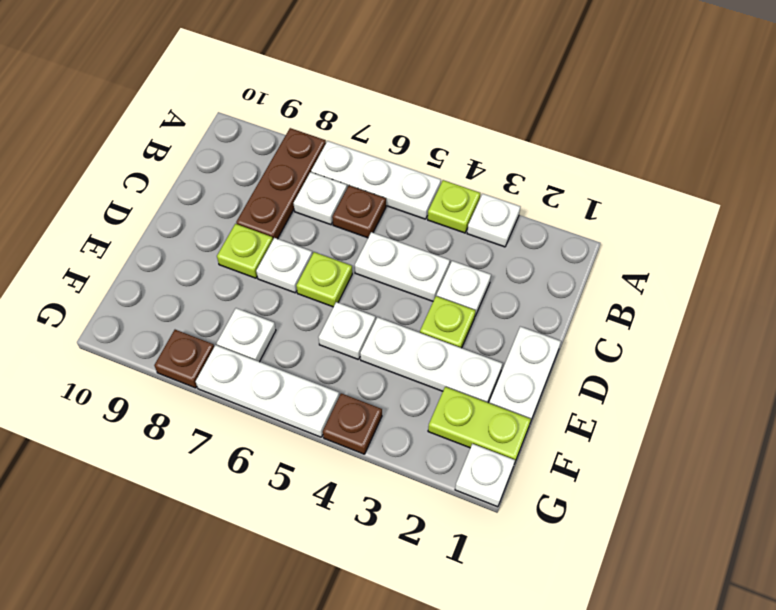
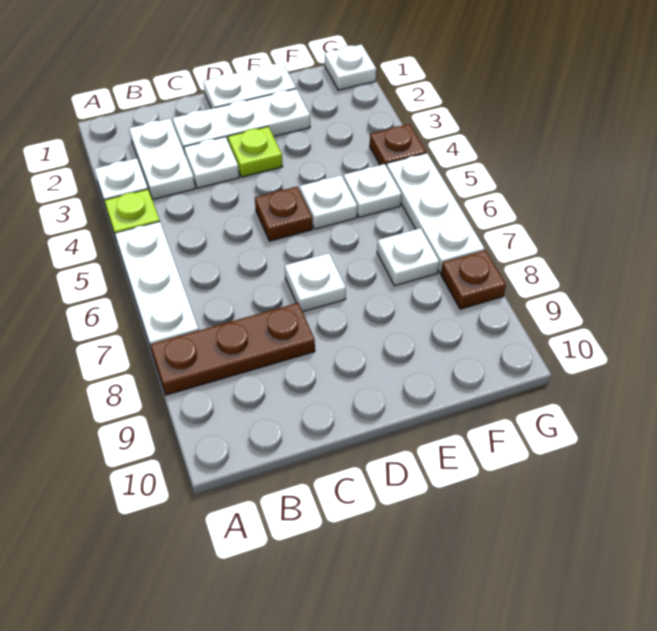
brown 1x1 plate [332,186,386,238] -> brown 1x1 plate moved to [255,187,312,241]
white 1x1 plate [294,172,347,225] -> white 1x1 plate moved to [344,164,401,217]
white 1x2 plate [355,232,450,301] -> white 1x2 plate moved to [129,119,195,200]
lime 1x1 plate [296,252,352,307] -> none
lime 1x1 plate [217,224,273,278] -> none
white 1x3 plate [360,317,503,403] -> white 1x3 plate turned to [173,89,310,153]
lime 1x2 plate [428,387,531,461] -> none

